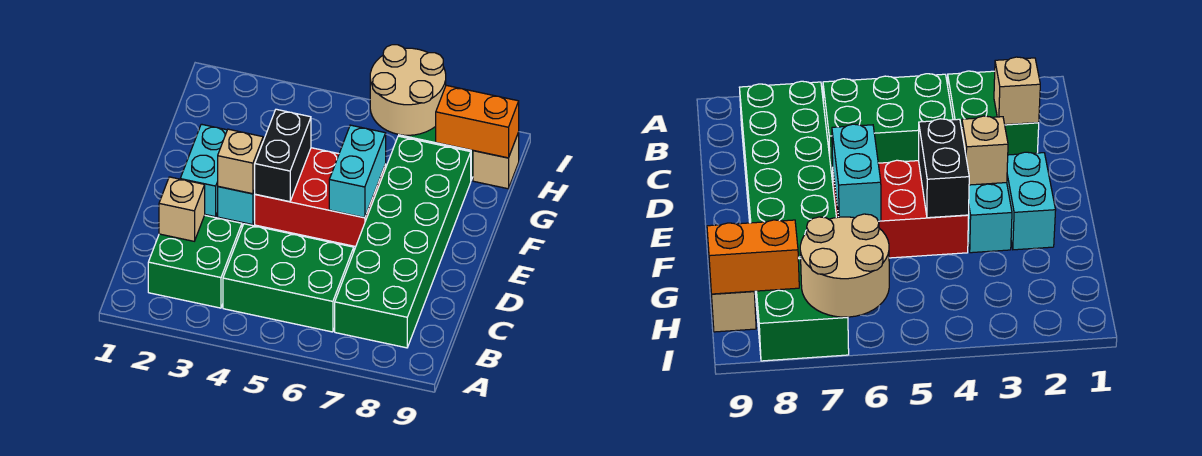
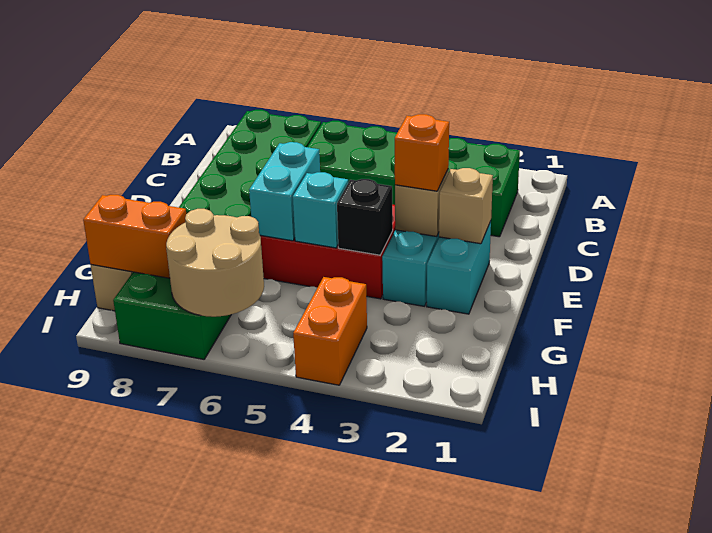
tan 1x1 brick [159,177,205,241] -> tan 1x1 brick moved to [439,168,493,244]
none -> orange 1x1 brick [395,114,449,191]
black 1x2 brick [254,109,311,202] -> black 1x1 brick [337,179,393,255]
none -> cyan 1x1 brick [293,172,348,248]
none -> orange 1x2 brick [293,277,367,385]

